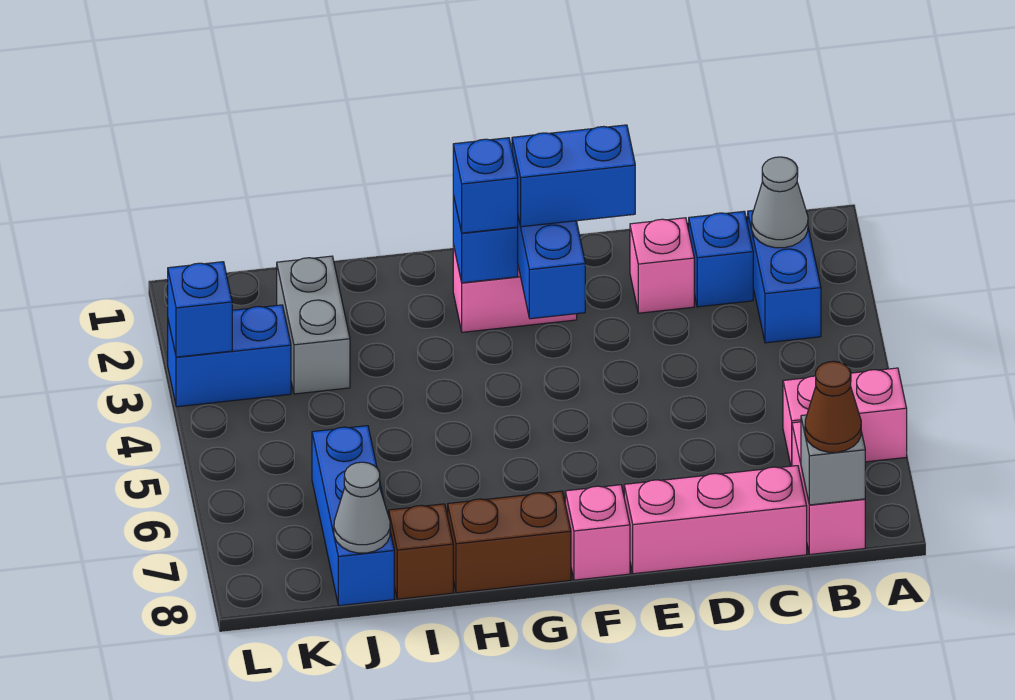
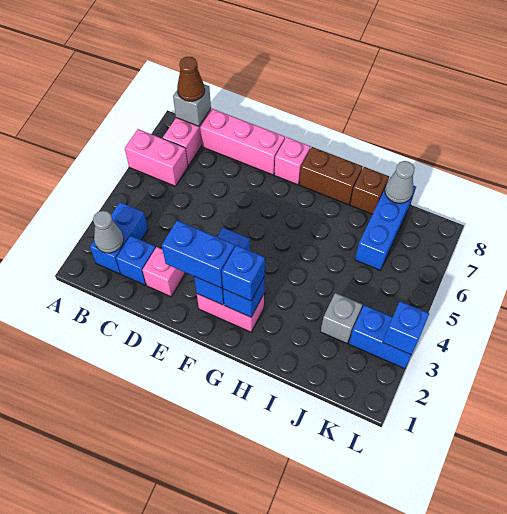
grey 1x2 brick [277,256,350,394] -> grey 1x1 brick [321,293,362,343]

